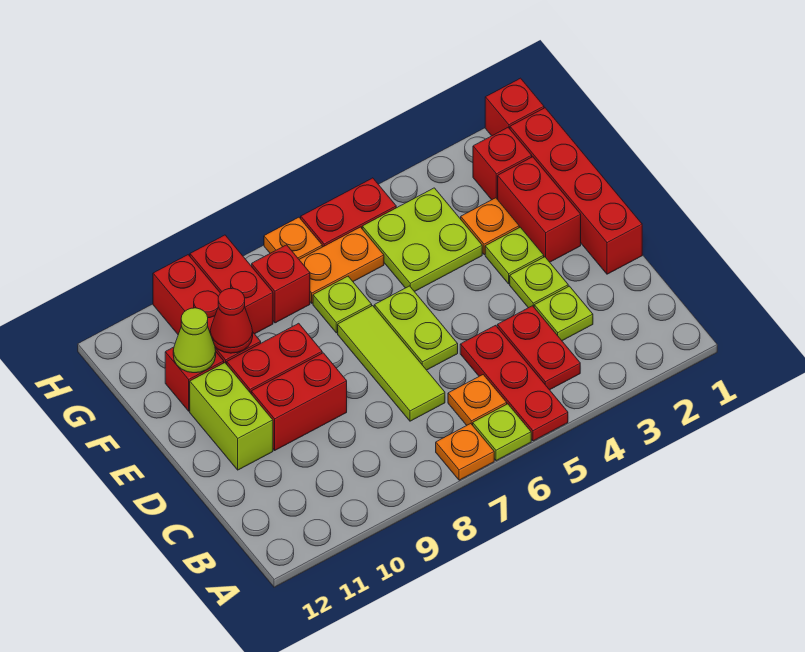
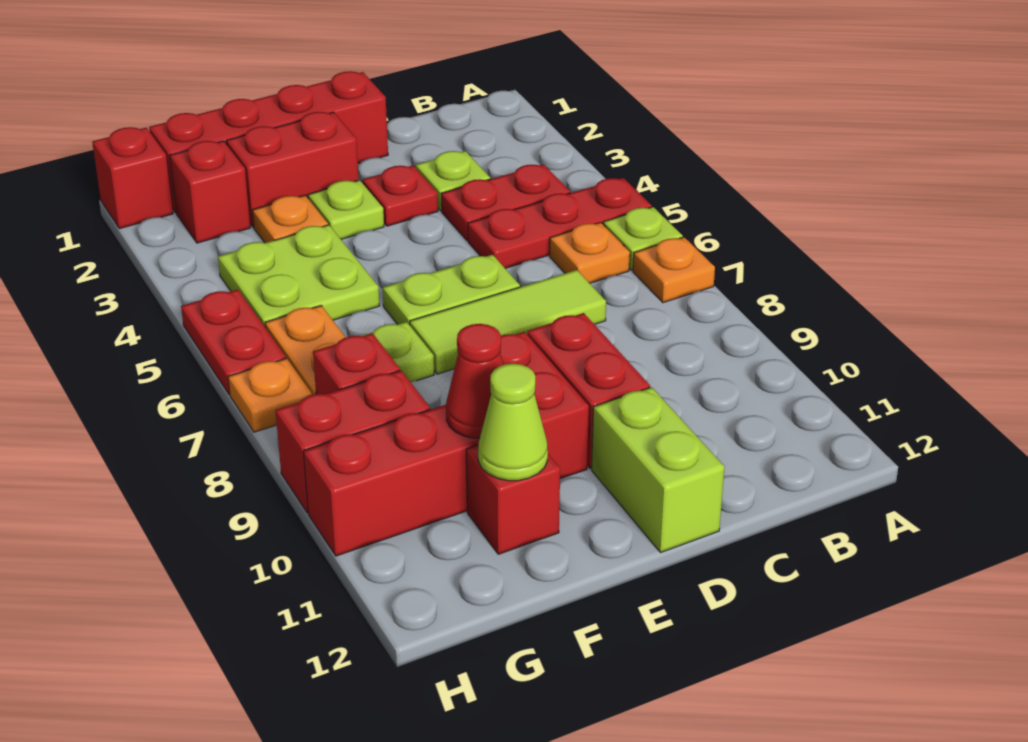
lime 1x1 plate [510,257,568,308] -> red 1x1 plate [362,166,438,226]
lime 1x2 brick [190,363,273,470] -> lime 1x2 brick turned to [592,387,724,552]

